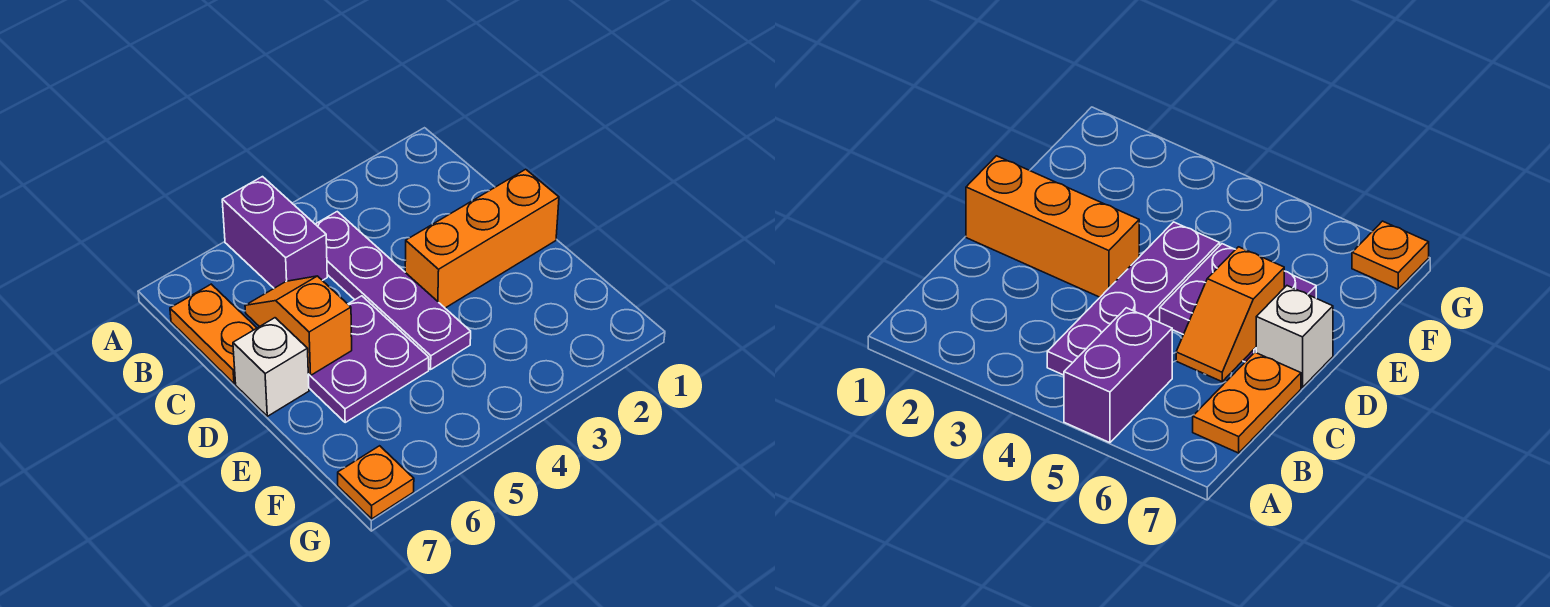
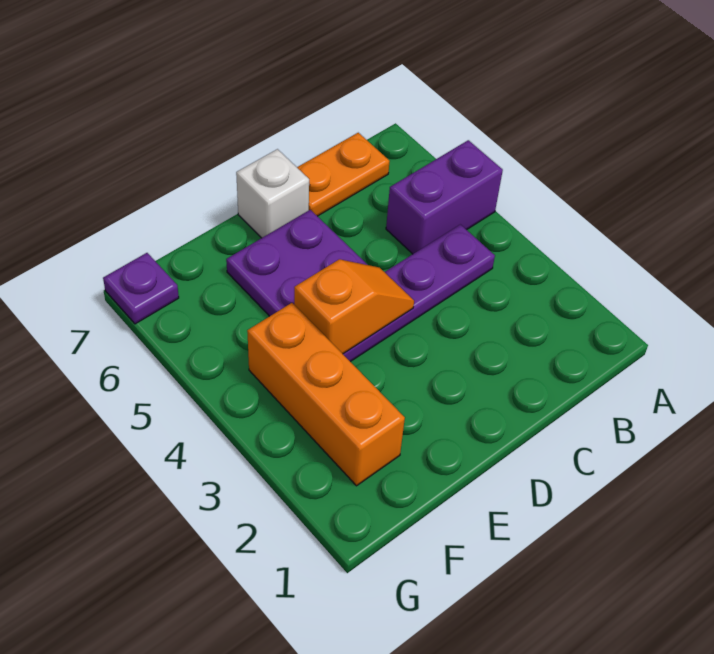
orange 1x2 slope [245,276,352,376] -> orange 1x2 slope moved to [294,259,414,354]
orange 1x3 brick [405,169,559,308] -> orange 1x3 brick moved to [247,303,405,486]
orange 1x1 plate [338,446,414,519] -> purple 1x1 plate [103,253,179,324]

